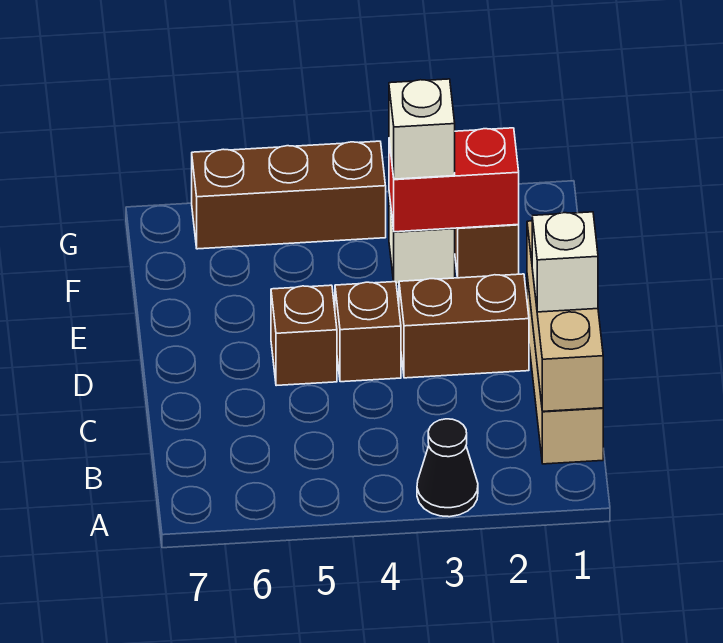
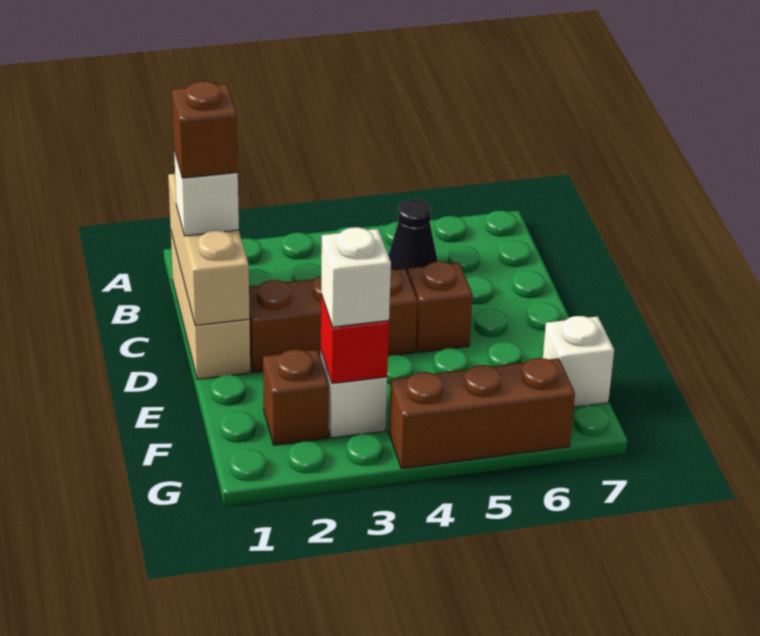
black 1x1 cone [417,419,478,517] -> black 1x1 cone moved to [388,199,438,274]
none -> brown 1x1 brick [172,81,238,178]
red 1x2 brick [389,128,519,232] -> red 1x1 brick [321,294,389,384]
none -> white 1x1 brick [543,316,614,407]

